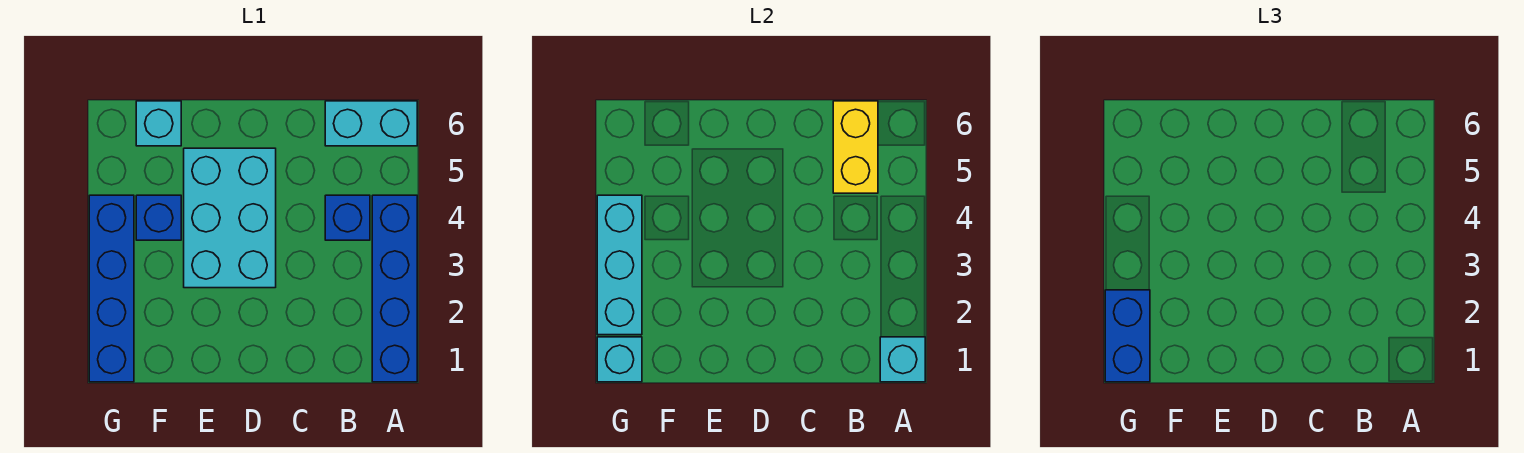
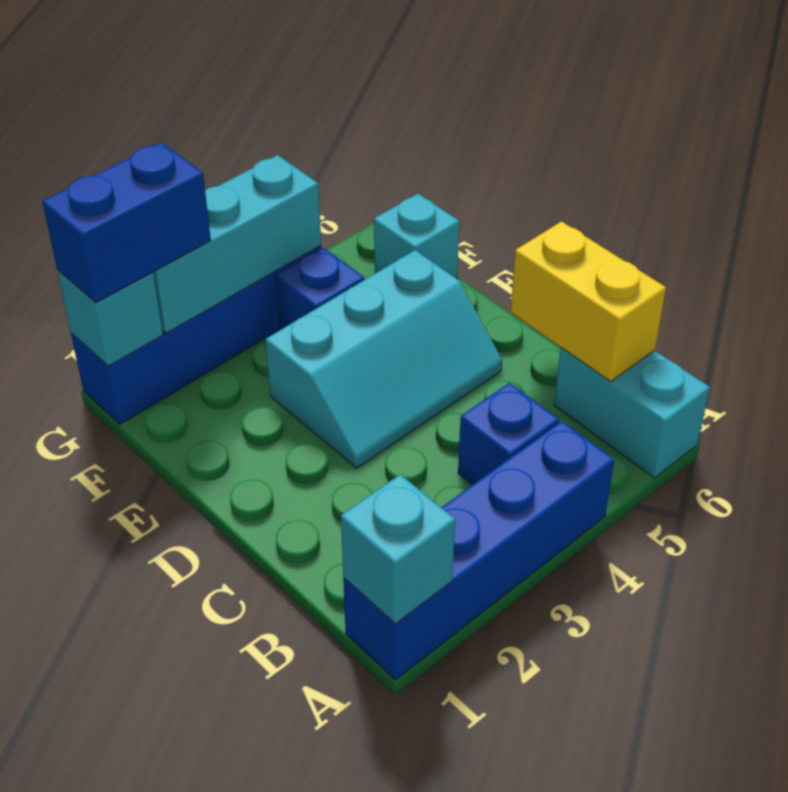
yellow 1x2 brick [833,101,878,193] -> yellow 1x2 brick turned to [511,221,666,381]
cyan 2x3 brick [184,148,276,288] -> cyan 2x3 slope [266,250,502,468]

